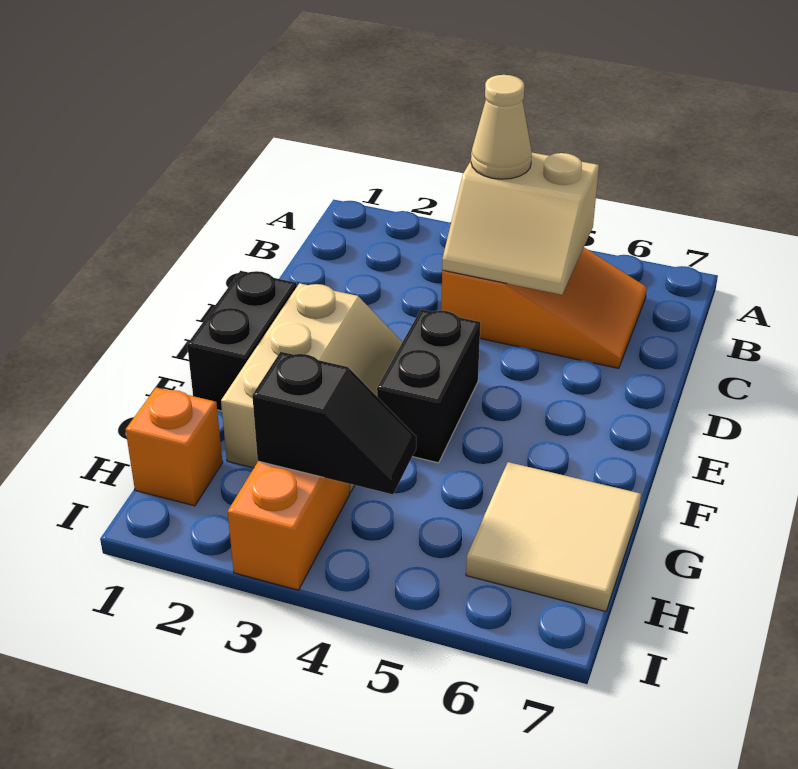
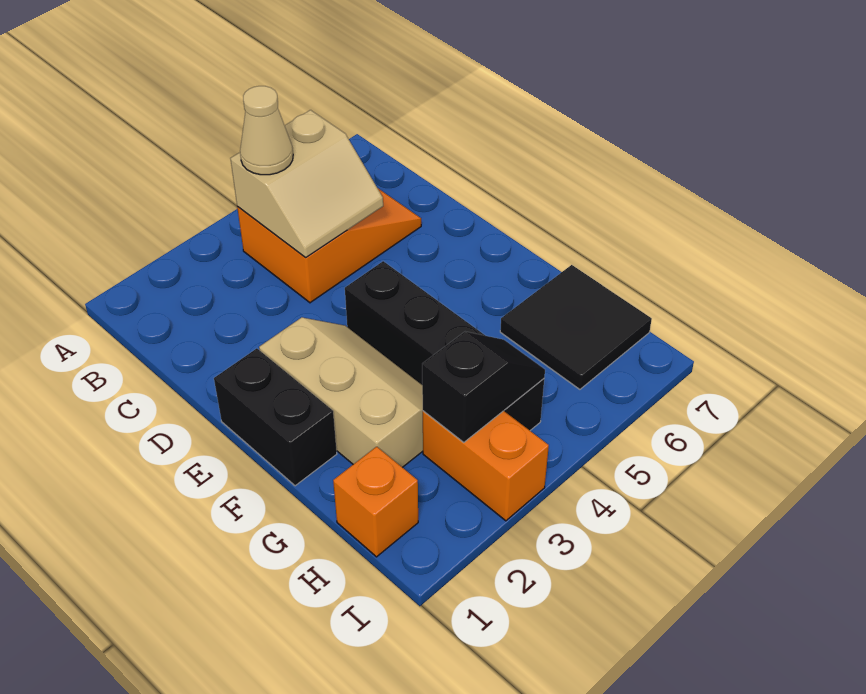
black 1x2 brick [377,309,480,463] -> black 1x4 brick [345,261,544,430]
tan 2x2 tile [466,462,641,612] -> black 2x2 tile [500,265,652,389]

